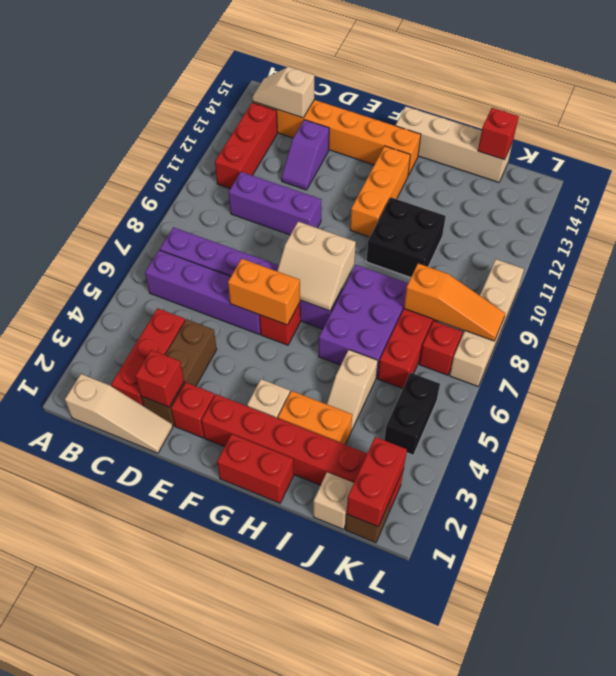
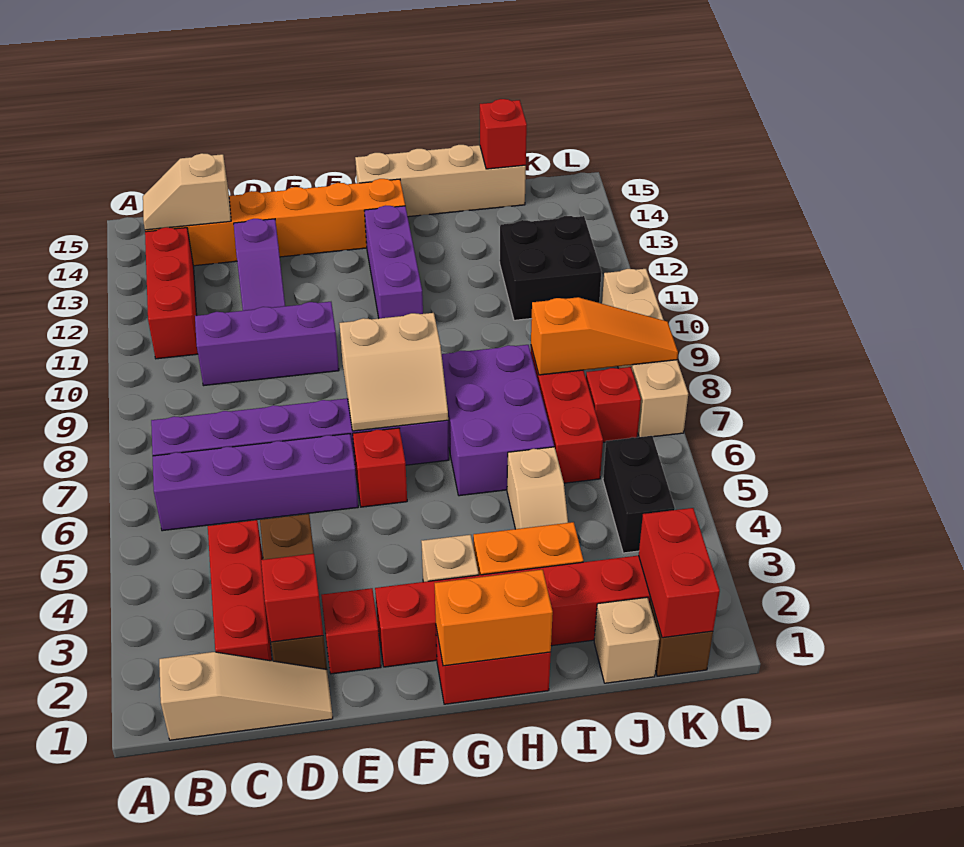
orange 1x2 brick [228,259,300,325] -> orange 1x2 brick moved to [435,570,553,666]
orange 1x3 brick [350,146,410,237] -> purple 1x3 brick [364,206,423,318]
black 2x2 brick [367,197,446,278] -> black 2x2 brick moved to [500,216,601,320]

